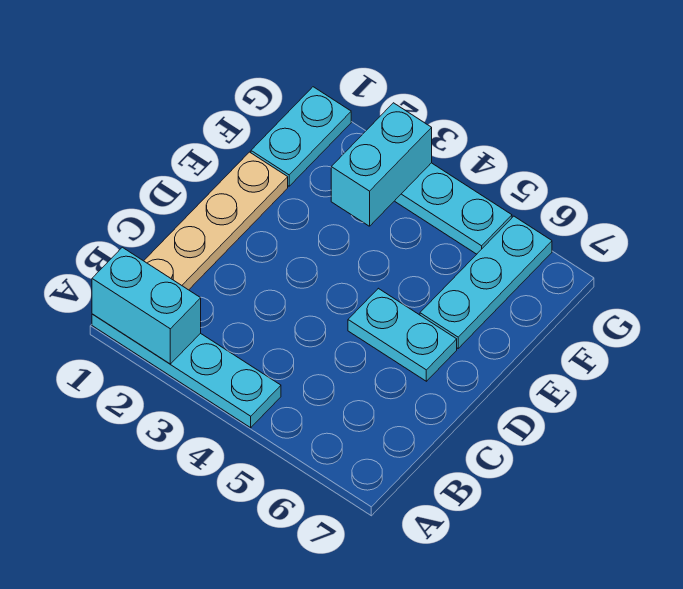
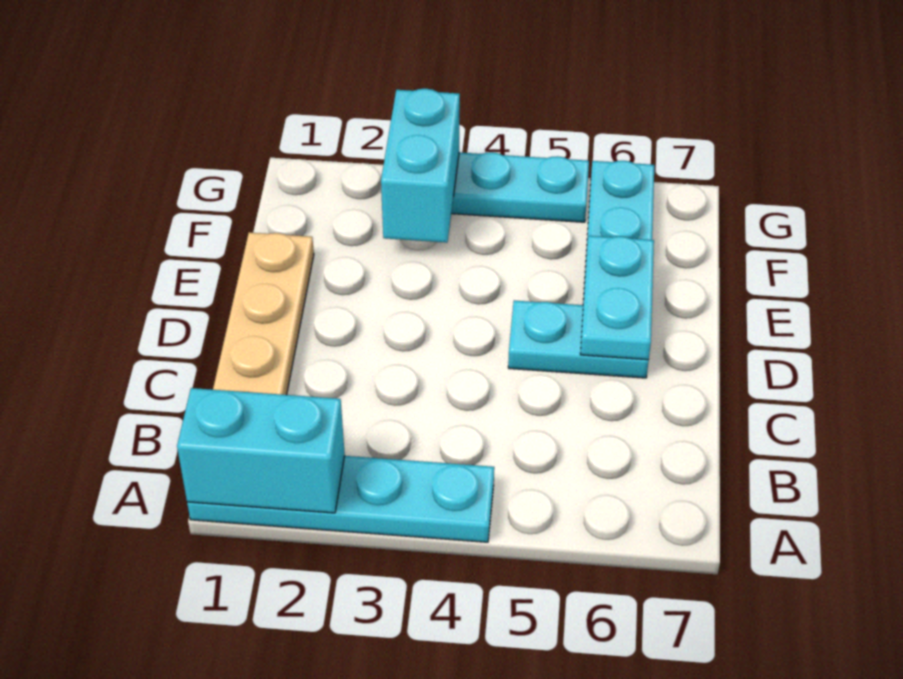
cyan 1x2 plate [251,87,351,186] -> cyan 1x2 plate moved to [580,236,654,360]

